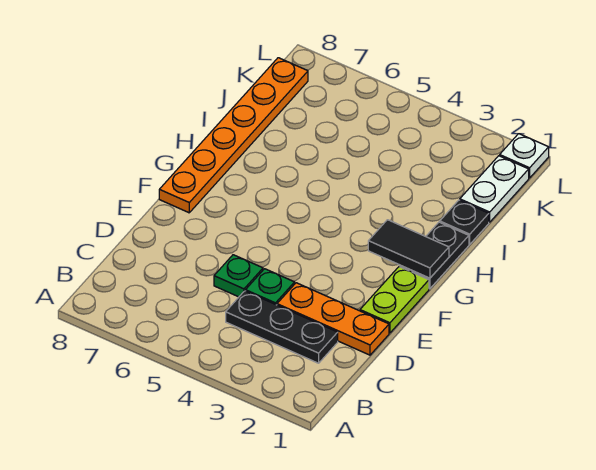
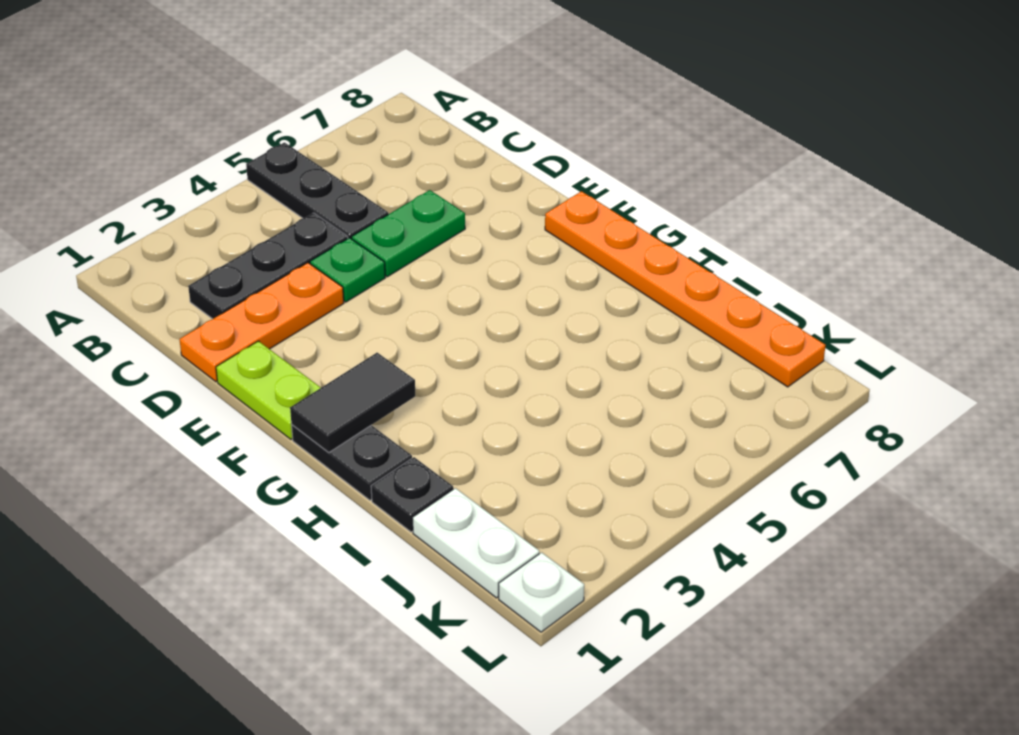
none -> black 1x3 plate [246,143,388,239]
green 1x1 plate [214,255,263,297] -> green 1x2 plate [352,190,465,277]

